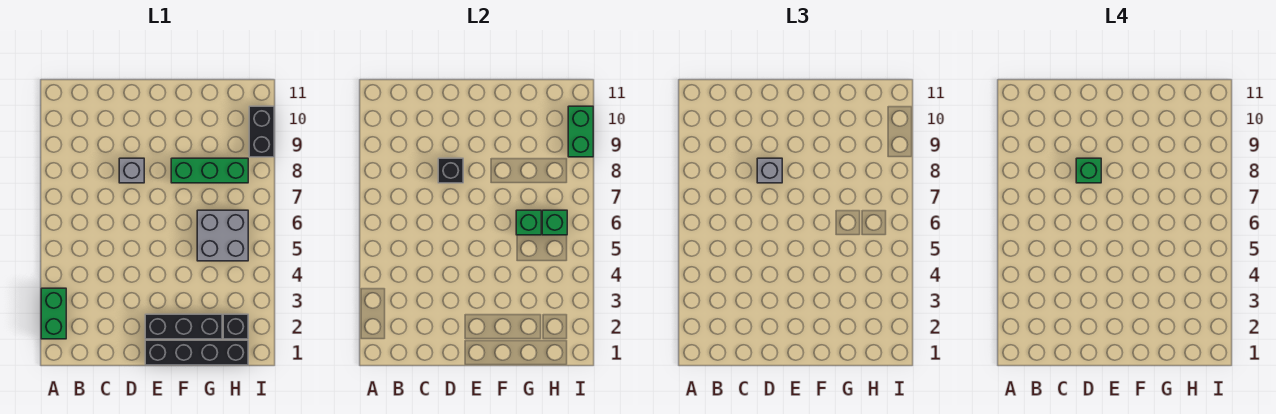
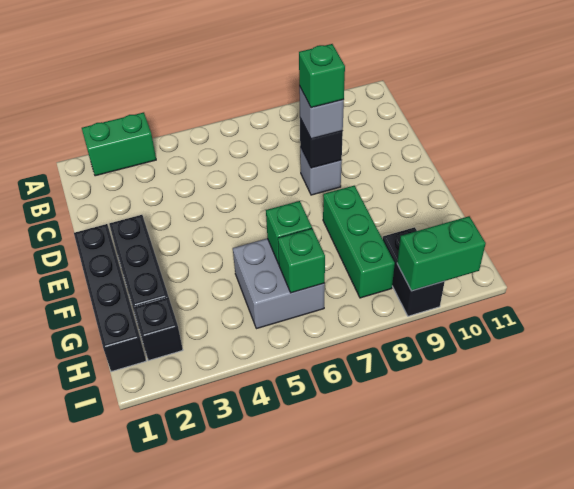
black 1x2 brick [249,106,274,157] -> black 1x2 brick turned to [383,227,445,316]

